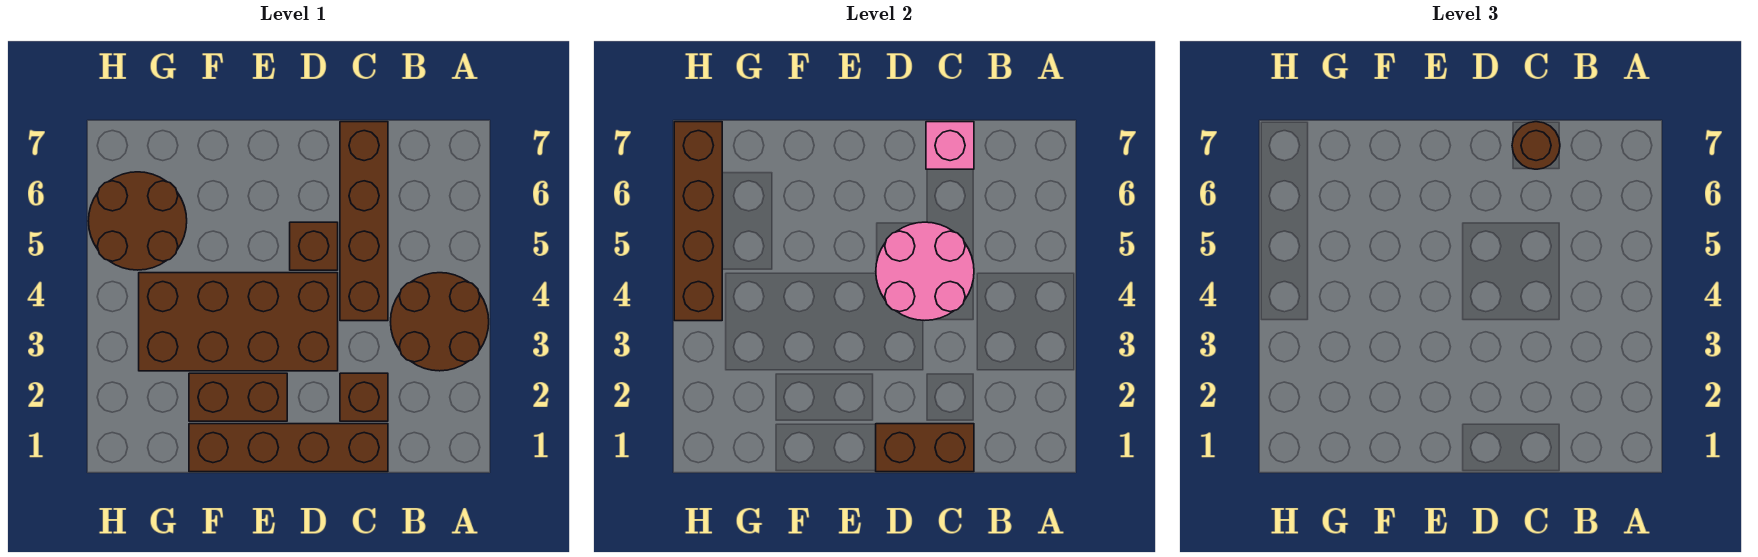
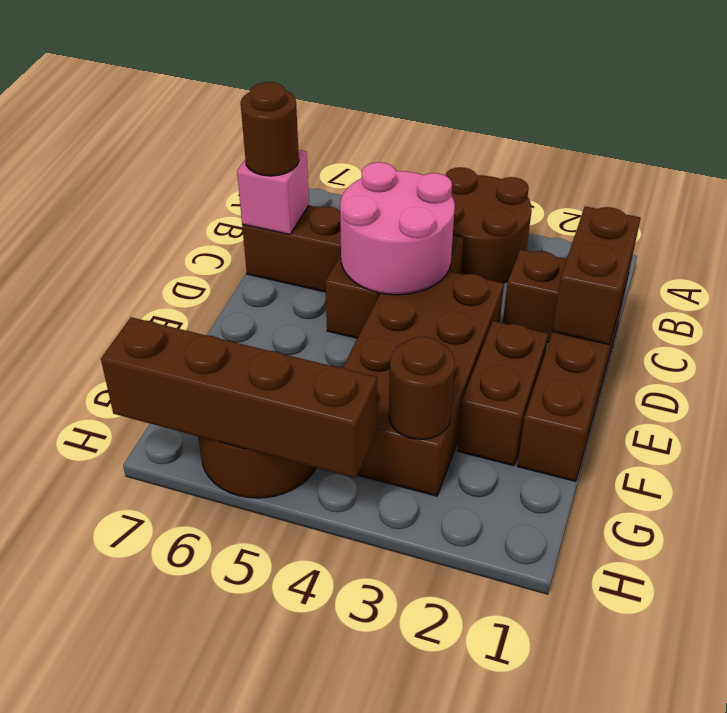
none -> brown 1x1 round brick [389,337,455,440]

